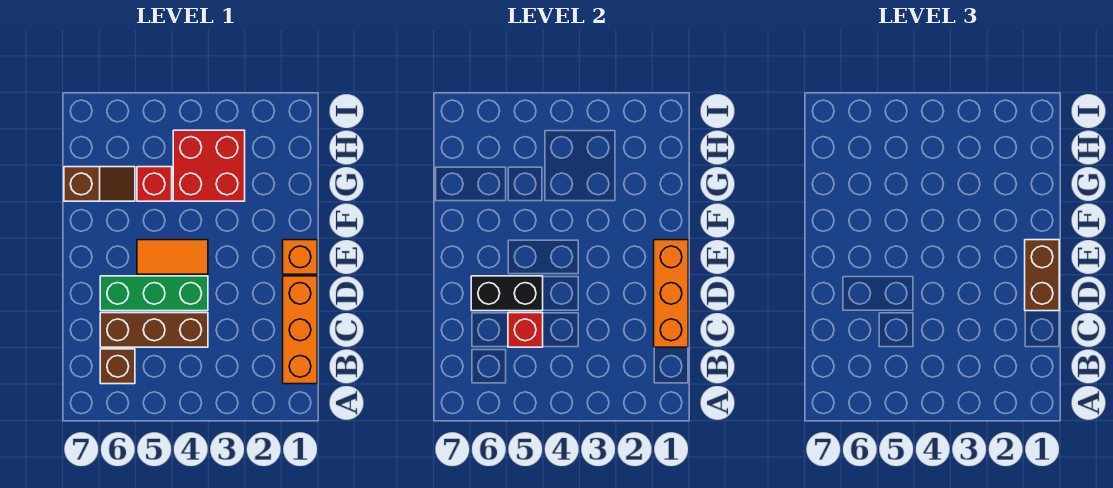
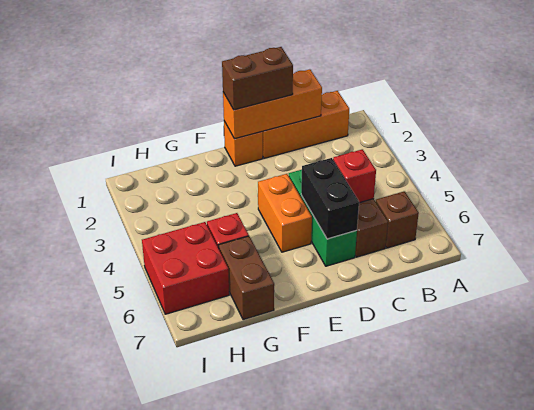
orange 1x2 tile [137,240,208,274] -> orange 1x2 brick [258,174,312,252]
red 2x2 brick [173,130,245,201] -> red 2x2 brick moved to [142,222,229,314]
brown 1x2 slope [64,167,135,201] -> brown 1x2 brick [219,236,274,320]

